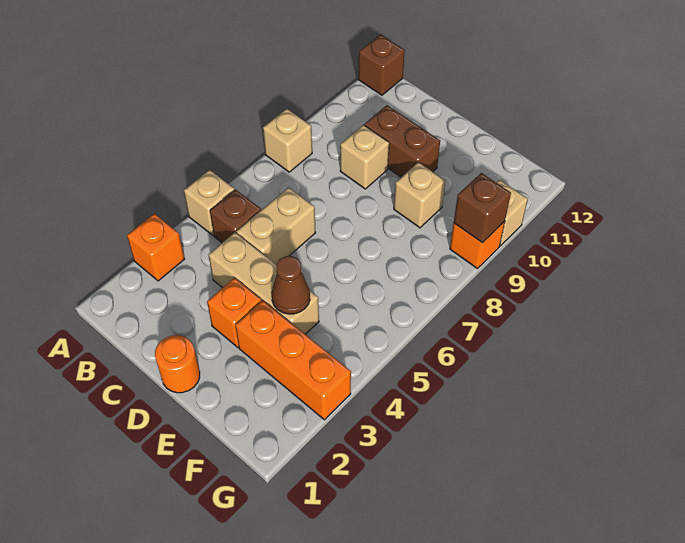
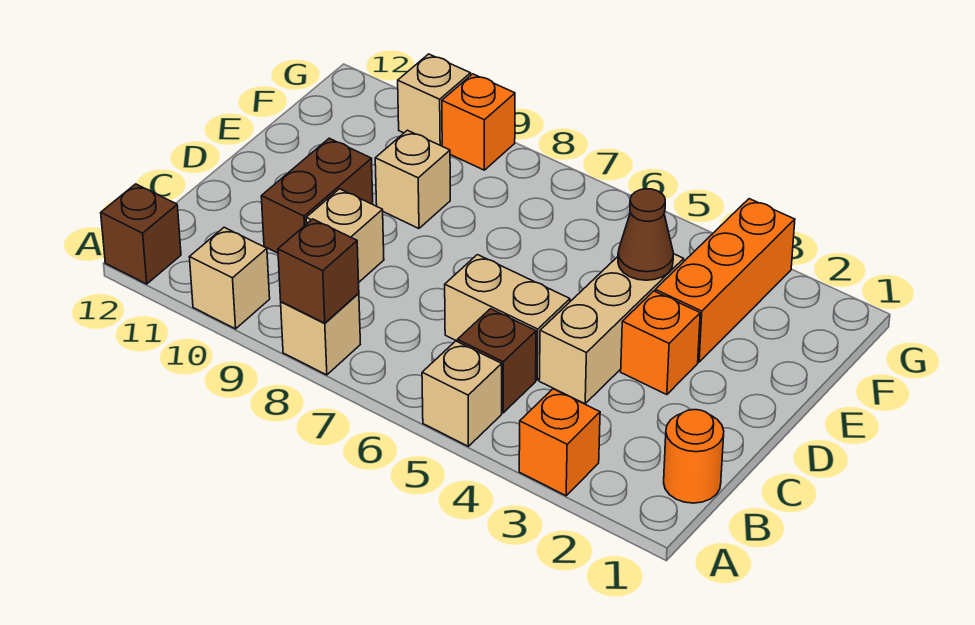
none -> tan 1x1 brick [190,227,270,329]
orange 1x1 round brick [155,335,200,393] -> orange 1x1 round brick moved to [664,410,724,503]
brown 1x1 brick [454,173,511,242] -> brown 1x1 brick moved to [278,219,359,323]

